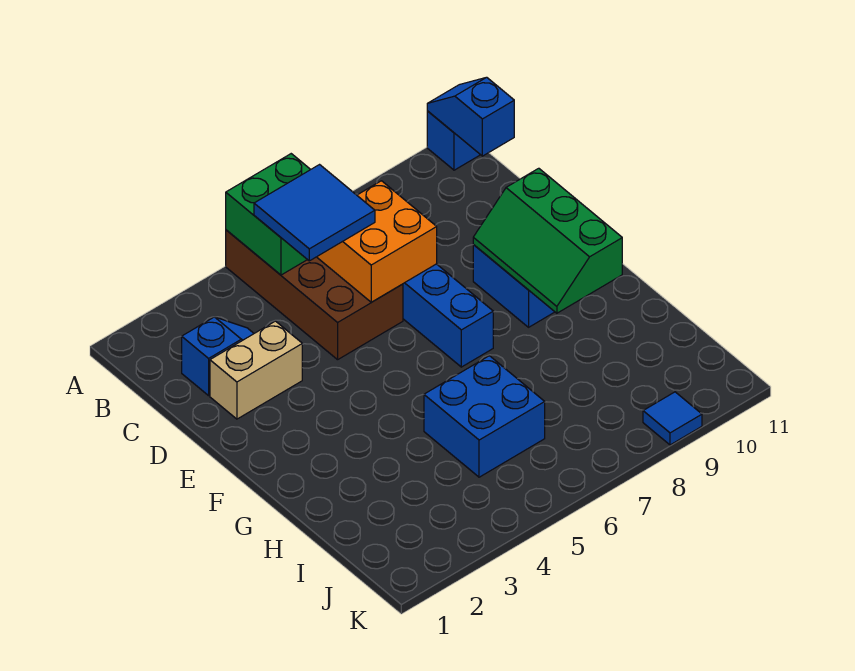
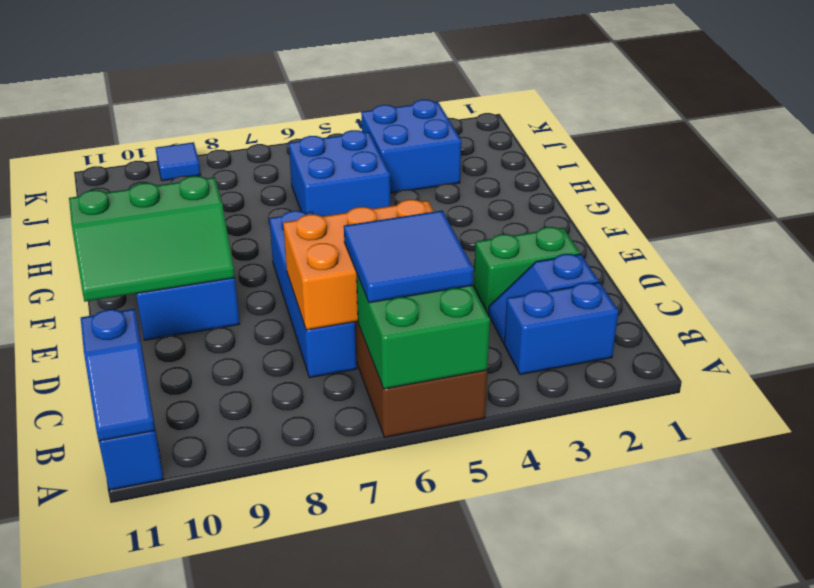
none -> blue 1x2 brick [504,282,619,374]
orange 2x2 brick [317,181,437,302] -> orange 2x3 brick [283,200,434,330]
tan 1x2 brick [210,321,302,419] -> green 1x2 brick [474,227,580,313]
green 2x3 slope [473,168,622,313] -> green 2x3 slope turned to [69,176,235,302]
none -> blue 2x2 brick [361,100,461,193]

